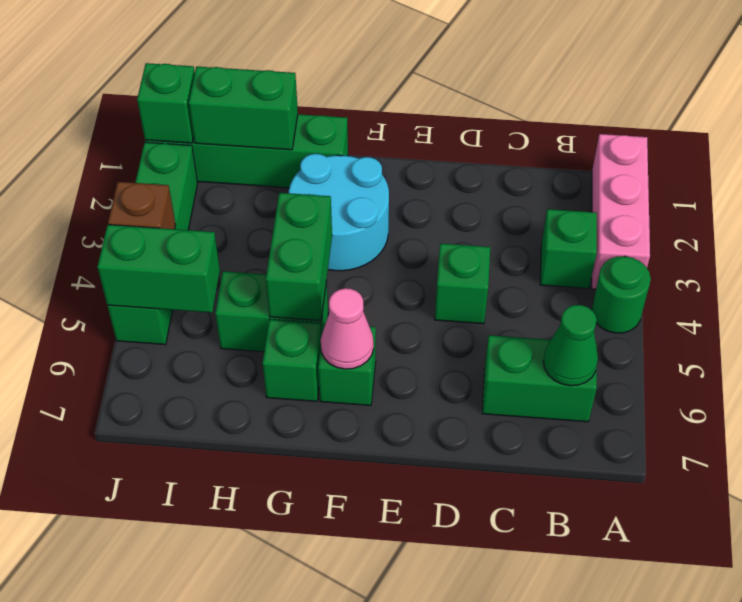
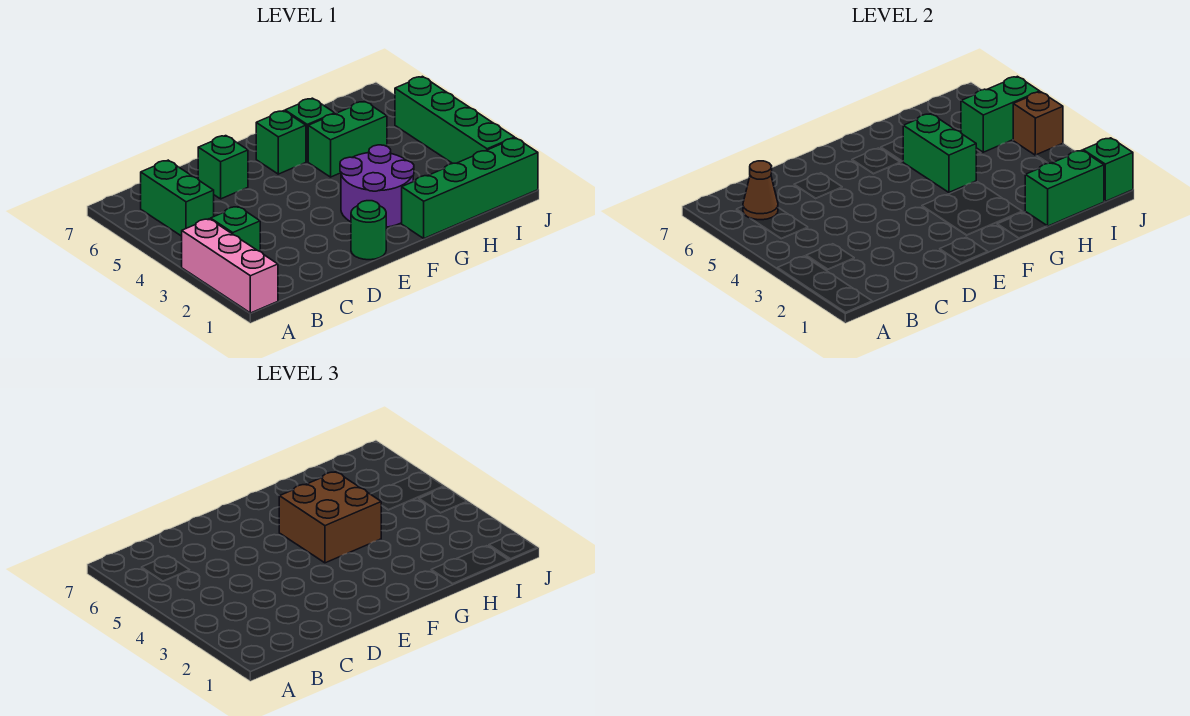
green 1x1 round brick [592,256,651,333] -> green 1x1 round brick moved to [351,201,386,260]
green 1x2 brick [482,335,597,422] -> green 1x2 brick turned to [141,160,214,236]
green 1x1 cone [543,305,598,386] -> brown 1x1 cone [743,161,778,220]
green 1x1 brick [435,243,490,324] -> green 1x1 brick moved to [198,136,248,199]
cyan 2x2 round brick [289,154,389,271] -> purple 2x2 round brick [340,145,414,227]
none -> brown 2x2 brick [279,472,381,563]
pink 1x1 cone [321,288,374,369] -> none

